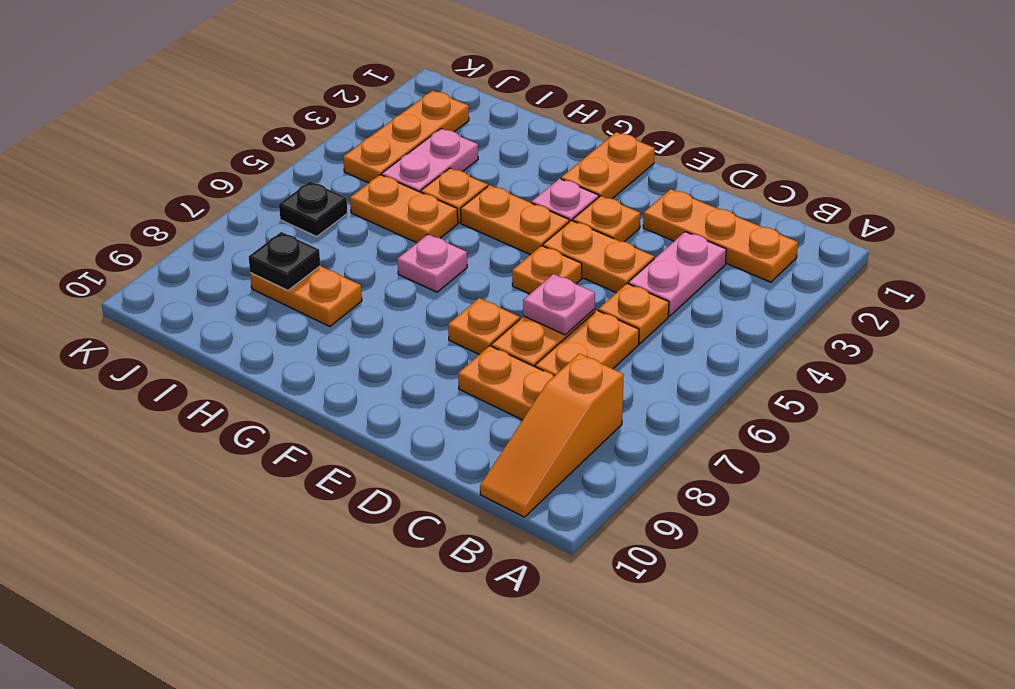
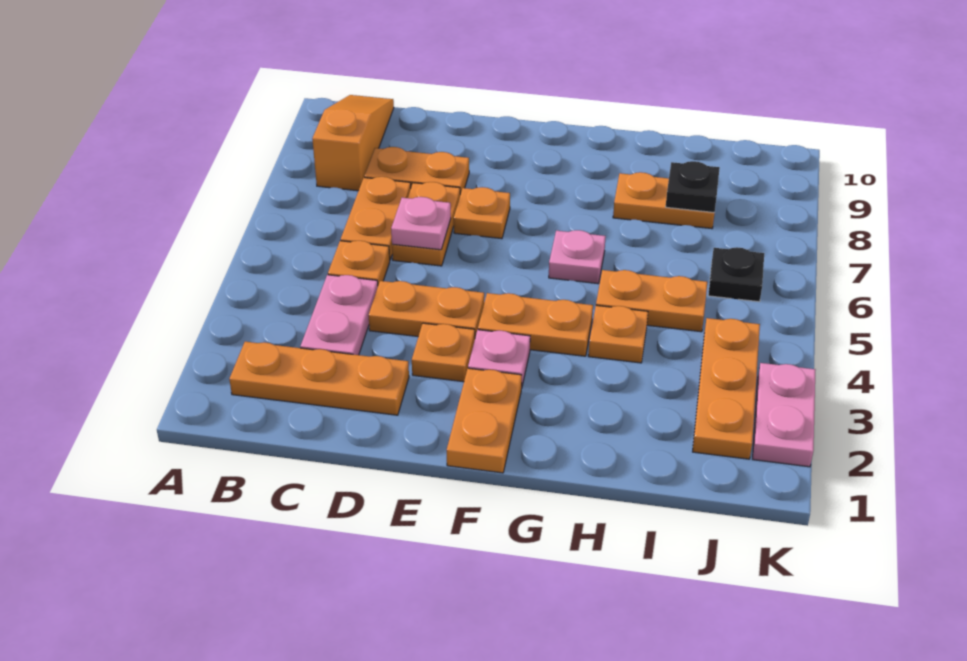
orange 1x1 plate [512,246,582,294] -> none
pink 1x2 plate [382,129,478,192] -> pink 1x2 plate moved to [753,363,815,467]

